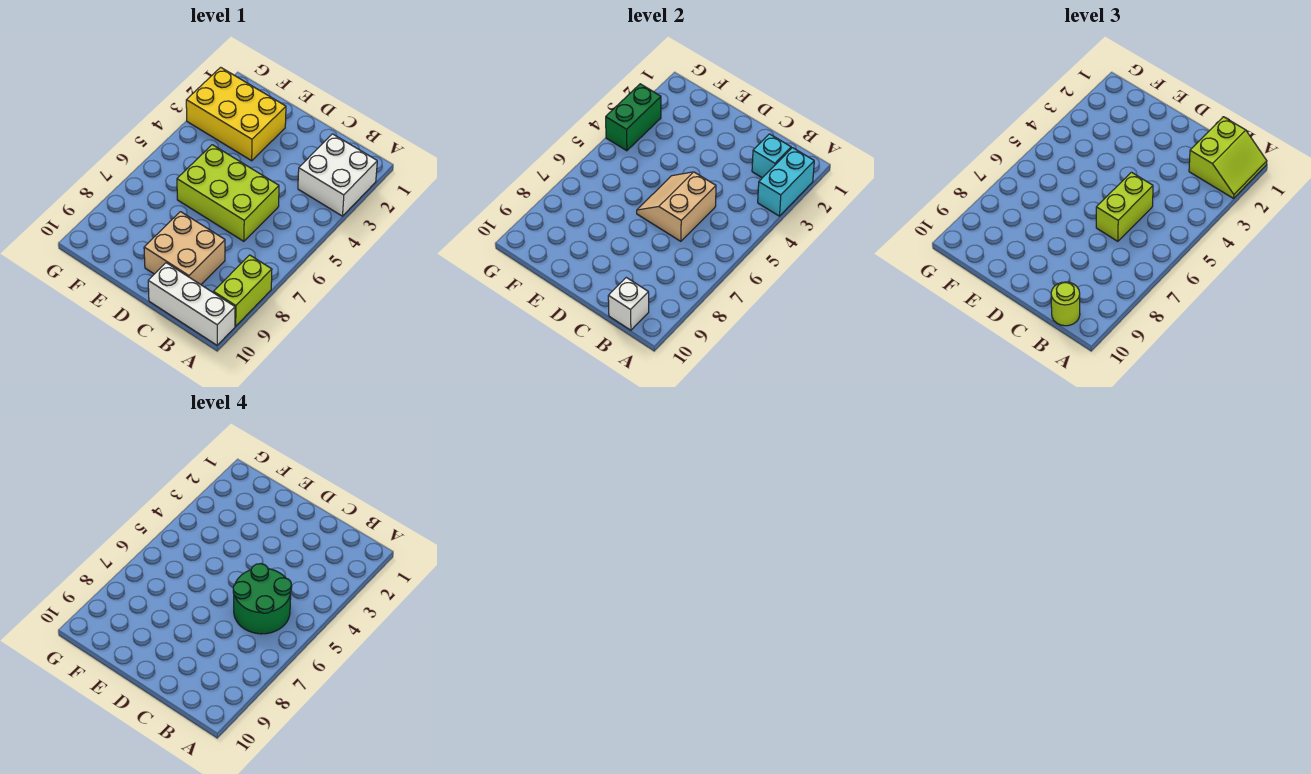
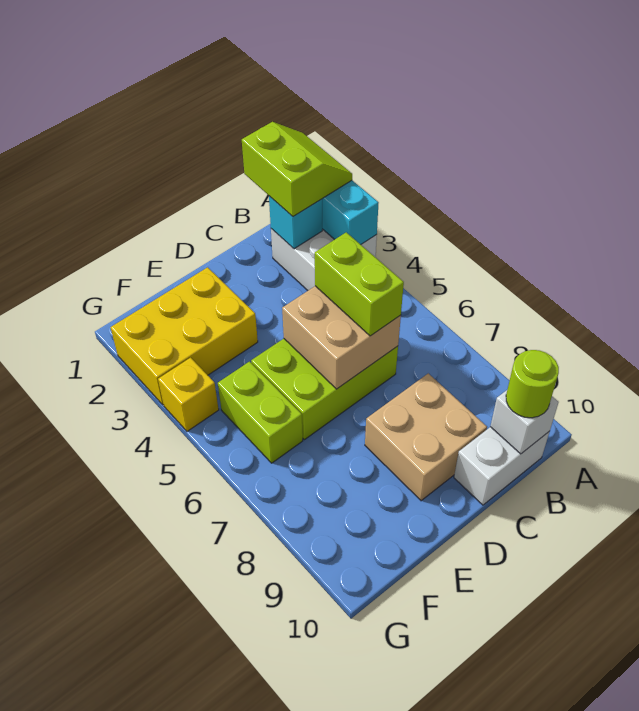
lime 1x2 brick [214,255,272,326] -> lime 1x2 brick moved to [218,362,303,463]
white 1x3 brick [148,263,235,345] -> white 1x2 brick [454,427,550,505]
green 2x2 round brick [233,564,292,634] -> none
tan 2x2 slope [637,172,716,241] -> tan 2x2 brick [282,286,401,389]
green 1x2 brick [606,84,661,151] -> none
none -> yellow 1x1 brick [158,358,219,431]

